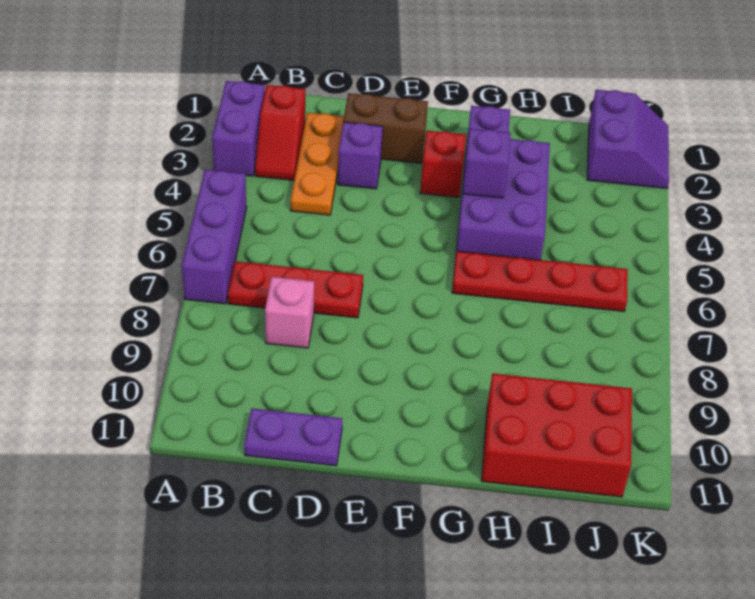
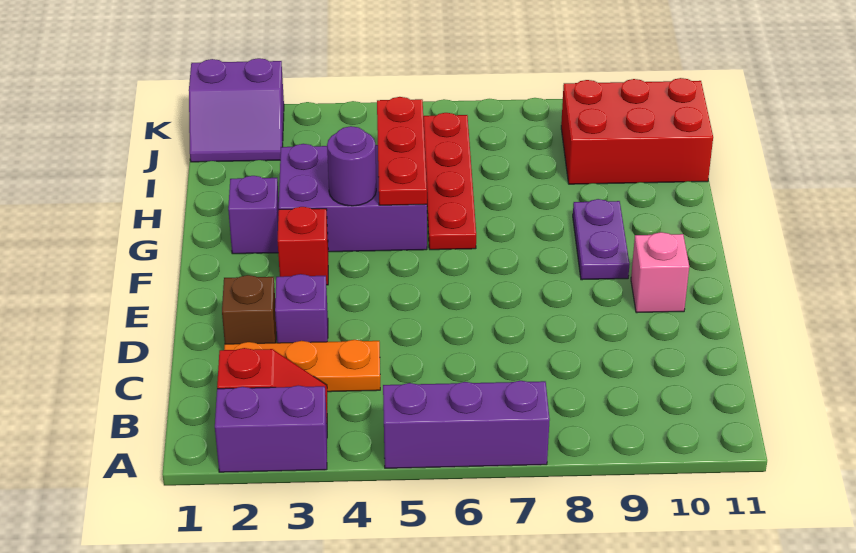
red 1x3 plate [228,261,363,318] -> red 1x3 plate moved to [377,97,427,205]
pink 1x1 brick [265,277,314,348] -> pink 1x1 brick moved to [631,232,689,313]
purple 1x2 plate [244,408,343,466] -> purple 1x2 plate moved to [573,199,630,280]
brown 1x2 brick [343,93,428,163] -> brown 1x1 brick [222,275,276,344]
purple 1x1 brick [462,129,511,198] -> purple 1x1 round brick [327,126,376,206]
red 2x3 brick [481,374,632,497] -> red 2x3 brick turned to [561,78,713,184]
purple 2x2 slope [587,90,669,189] -> purple 2x2 slope turned to [189,58,284,162]

